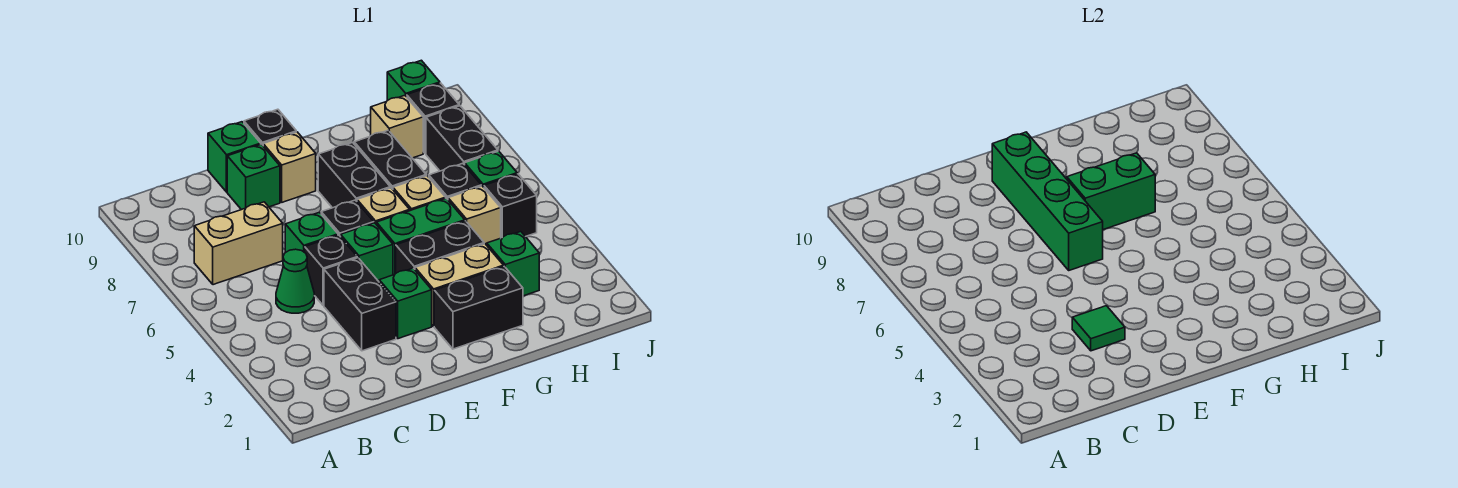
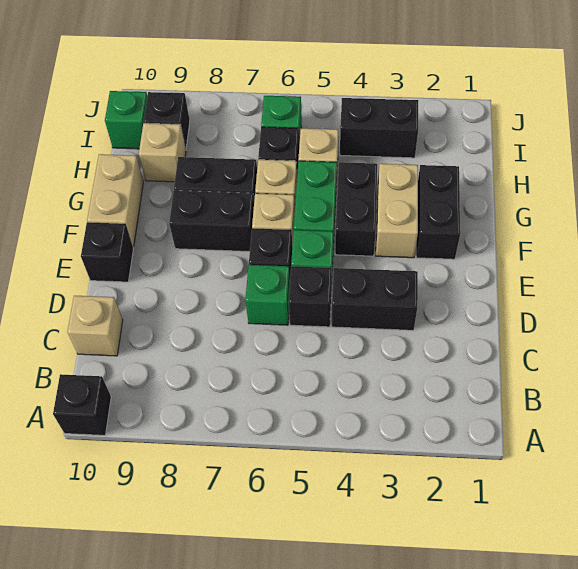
tan 1x2 brick [194,202,283,285] -> tan 1x2 brick moved to [87,154,143,247]
green 1x1 cone [276,249,314,313] -> none
green 1x1 tile [1072,306,1125,351] -> none
green 1x1 brick [227,144,280,210] -> none
green 1x1 brick [208,122,261,192] -> none
green 1x1 brick [379,268,432,339] -> none
green 1x4 brick [992,132,1103,270] -> none
tan 1x1 brick [263,132,316,202] -> tan 1x1 brick moved to [67,296,123,356]
green 1x2 brick [1067,153,1155,230] -> none
green 1x1 brick [487,232,539,296] -> none
black 1x1 brick [484,174,537,238] -> black 1x1 brick moved to [53,374,111,435]
black 1x2 brick [426,106,498,171] -> black 1x2 brick moved to [340,98,418,158]

